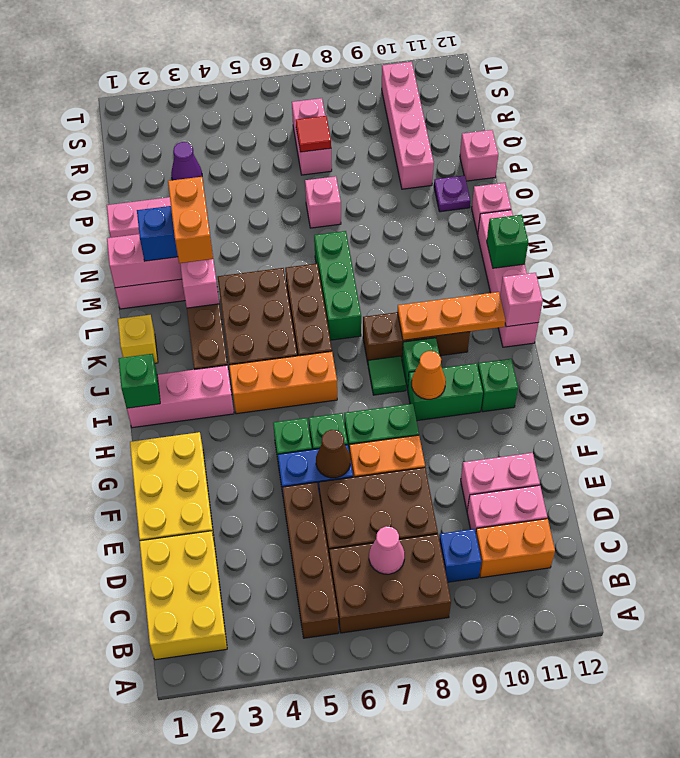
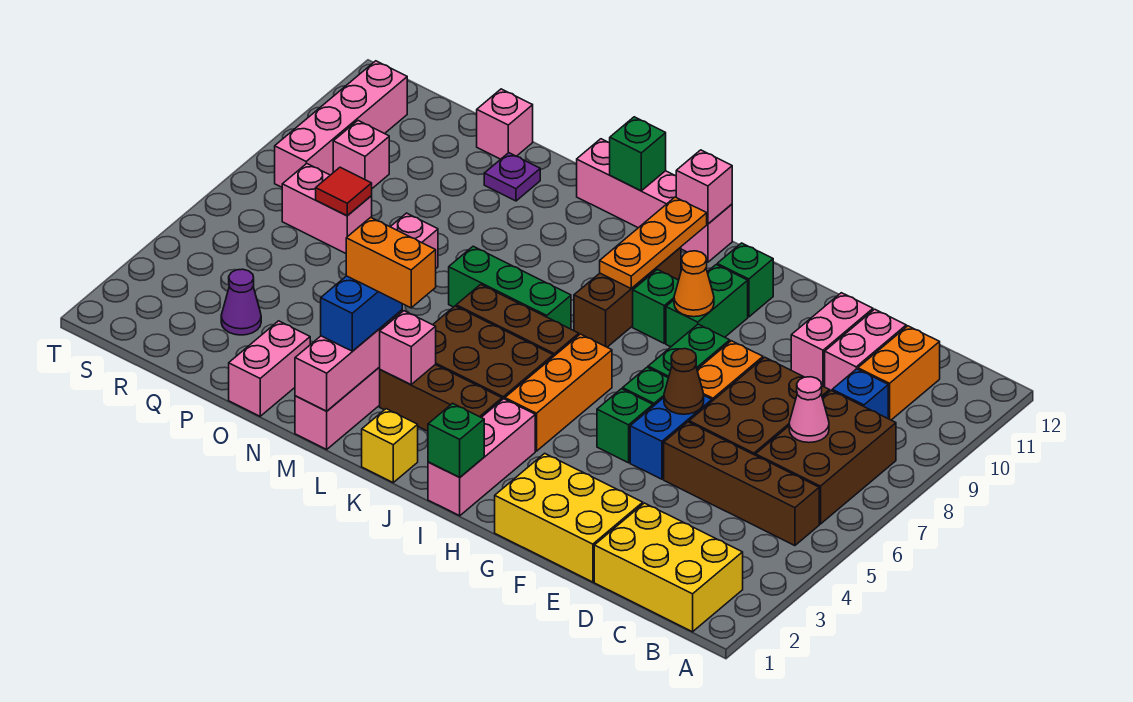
green 1x1 tile [368,356,406,395] -> none
pink 1x1 brick [472,183,511,234] -> pink 1x1 brick moved to [333,121,389,188]
pink 1x4 brick [382,62,434,189] -> pink 1x4 brick turned to [275,61,407,187]

